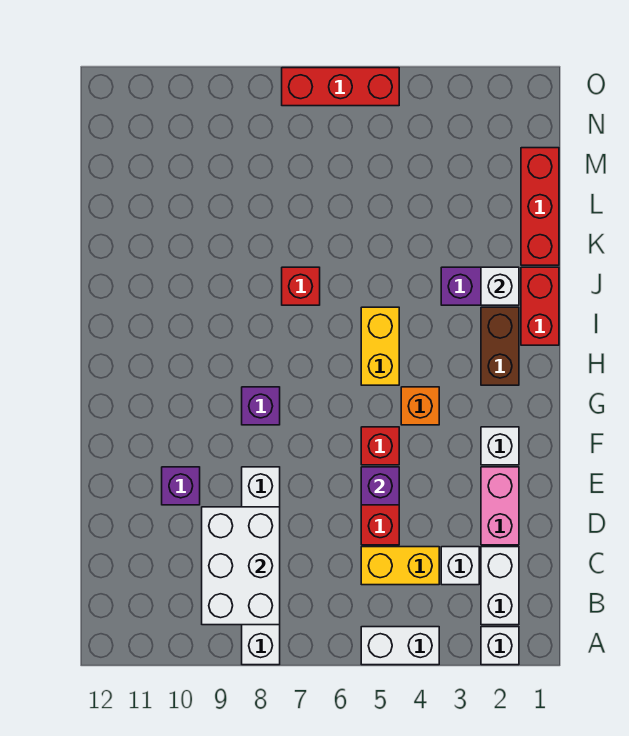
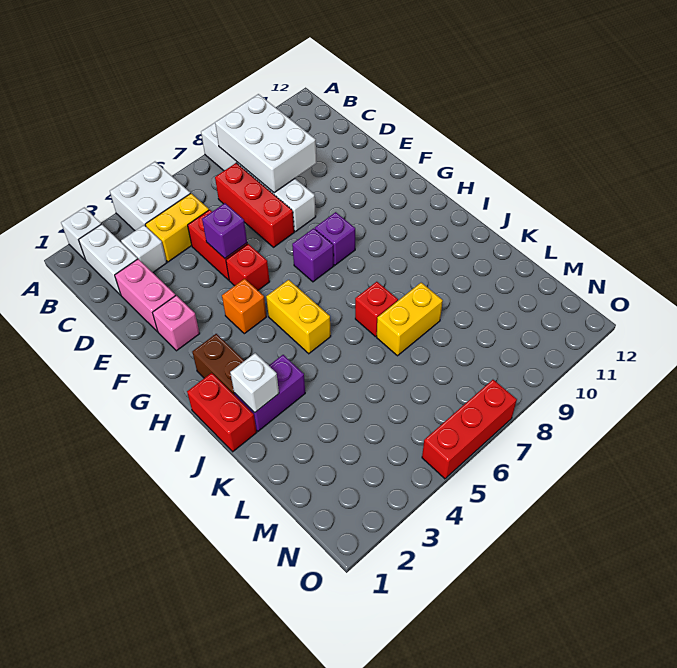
white 1x2 brick [361,627,439,665] -> white 2x2 brick [110,162,190,231]
purple 1x1 brick [162,467,200,505] -> purple 1x1 brick moved to [292,228,334,282]
white 1x1 brick [481,427,519,465] -> pink 1x1 brick [153,295,200,351]
red 1x3 brick [521,148,559,265] -> red 1x3 brick moved to [215,163,294,247]
none -> yellow 1x2 brick [377,283,443,356]

